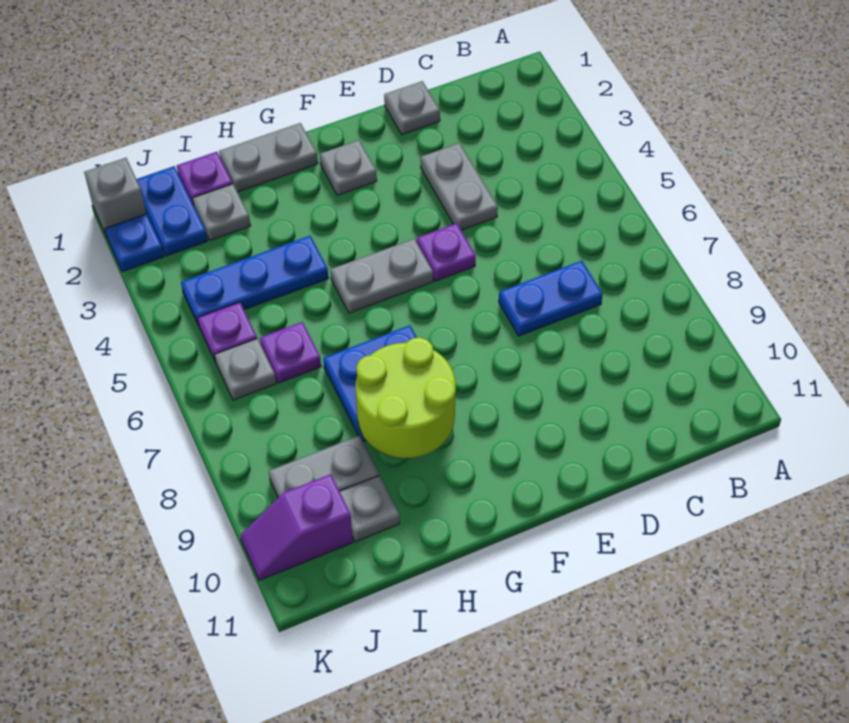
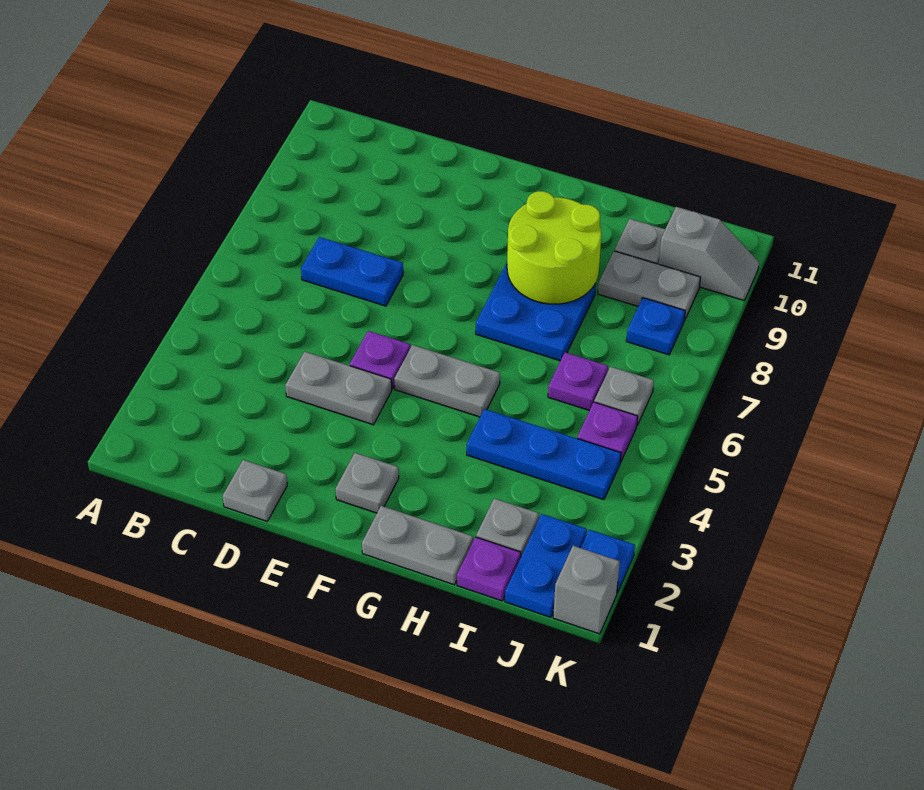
grey 1x2 plate [421,143,498,230] -> grey 1x2 plate turned to [285,352,392,425]
none -> blue 1x1 plate [626,298,685,355]
purple 1x2 slope [240,474,353,580] -> grey 1x2 slope [659,207,759,300]

